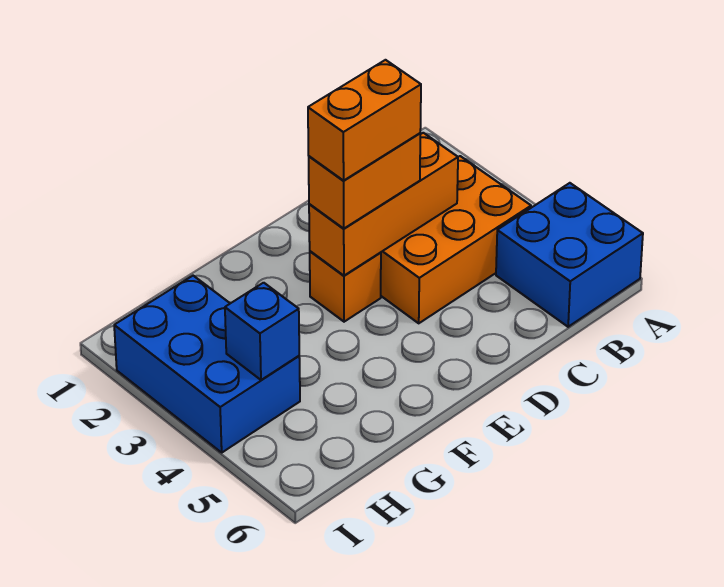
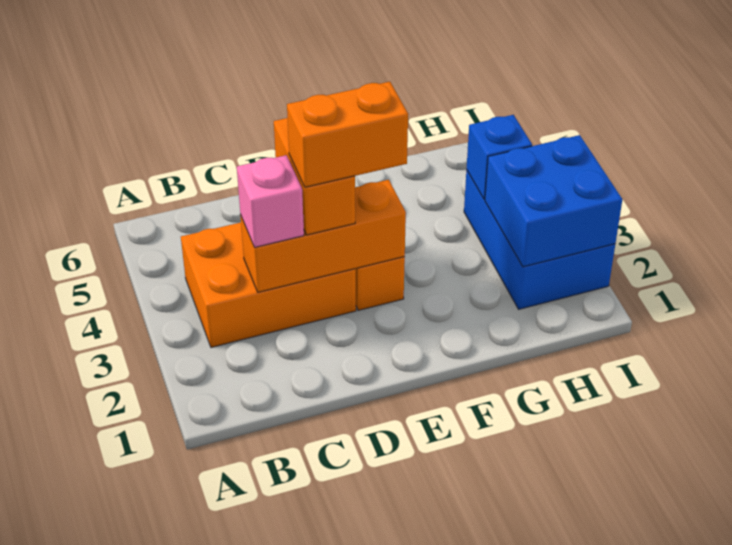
blue 2x2 brick [496,183,643,327] -> blue 2x2 brick moved to [485,135,622,267]
none -> pink 1x1 brick [237,155,304,247]
orange 1x2 brick [309,133,420,228] -> orange 1x2 brick turned to [274,118,355,235]

